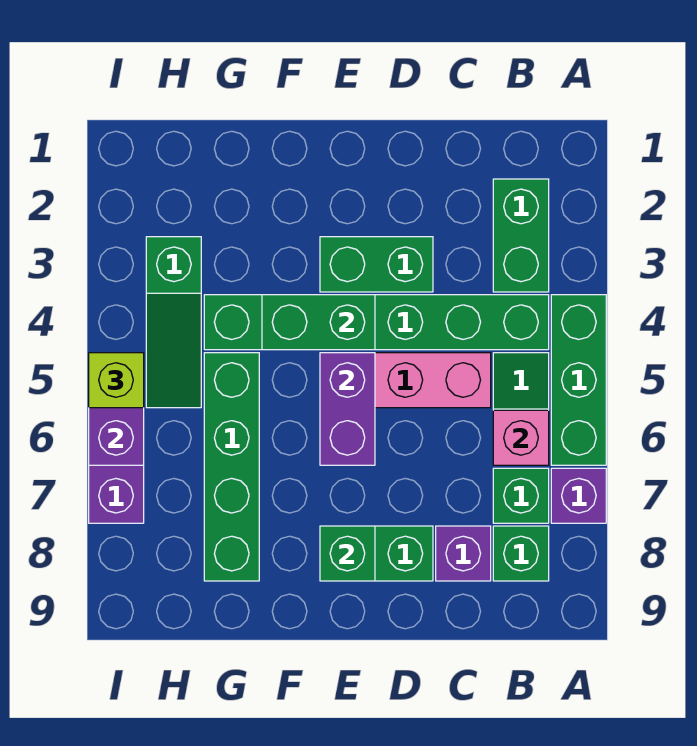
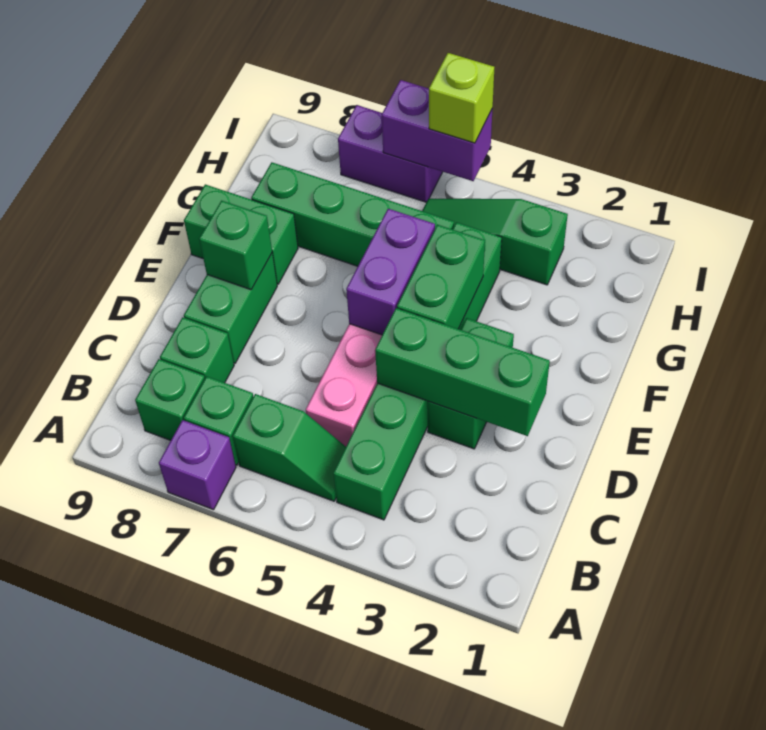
green 1x3 brick [551,295,606,465] -> green 1x3 brick moved to [375,308,550,436]
green 1x2 brick [493,179,549,292] -> green 1x2 brick moved to [184,184,298,284]
pink 1x1 brick [493,410,549,465] -> none
purple 1x1 brick [436,526,491,581] -> green 1x1 brick [160,317,234,383]
purple 1x2 brick [320,353,375,465] -> purple 1x2 brick turned to [346,209,435,335]

